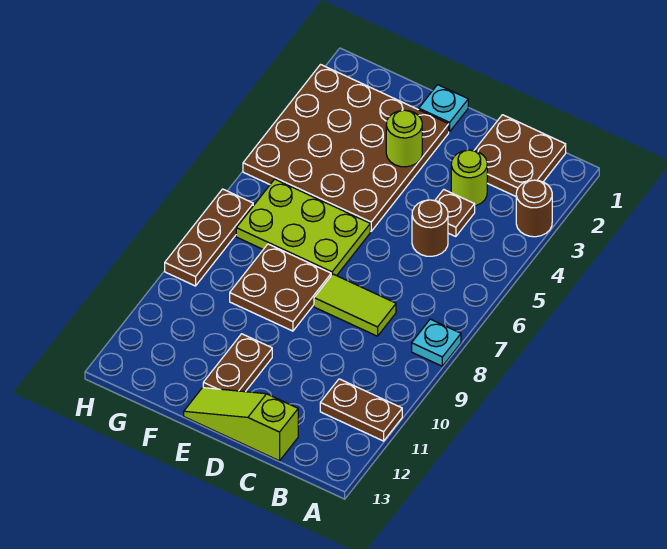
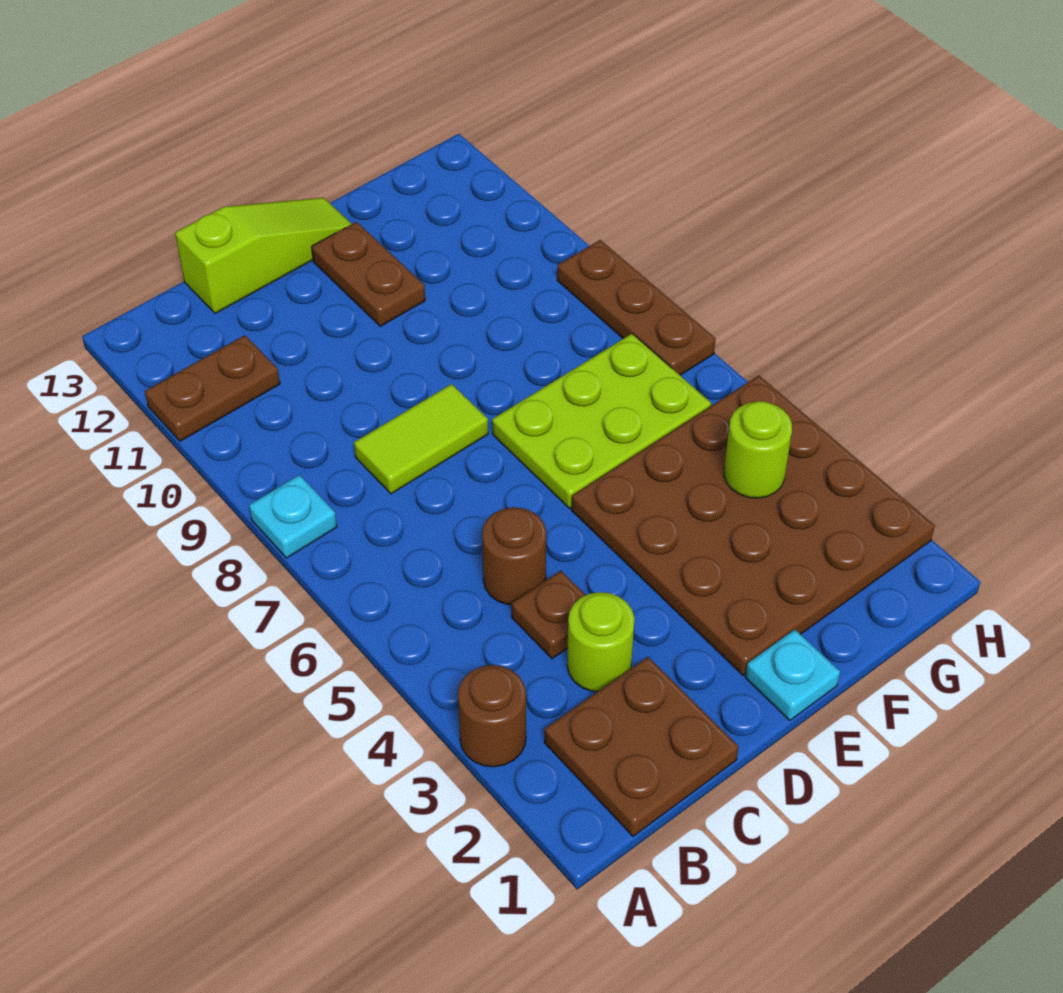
lime 1x1 round brick [386,110,422,167] -> lime 1x1 round brick moved to [724,401,792,498]
brown 2x2 plate [230,244,331,331] -> none

